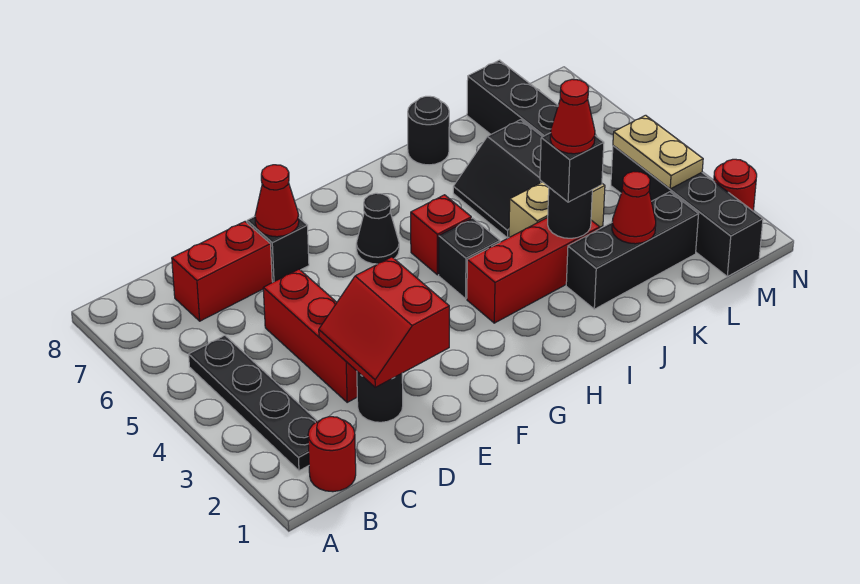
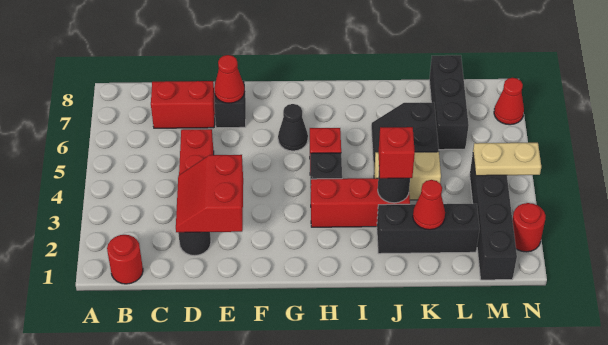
black 1x4 plate [189,335,317,471] -> none
black 1x1 brick [540,133,604,202] -> red 1x1 brick [378,127,415,178]
red 1x1 cone [550,79,595,154] -> red 1x1 cone moved to [494,78,524,125]
black 1x1 round brick [408,96,449,165] -> none
tan 1x2 plate [613,115,703,189] -> tan 1x2 plate turned to [473,143,541,176]

